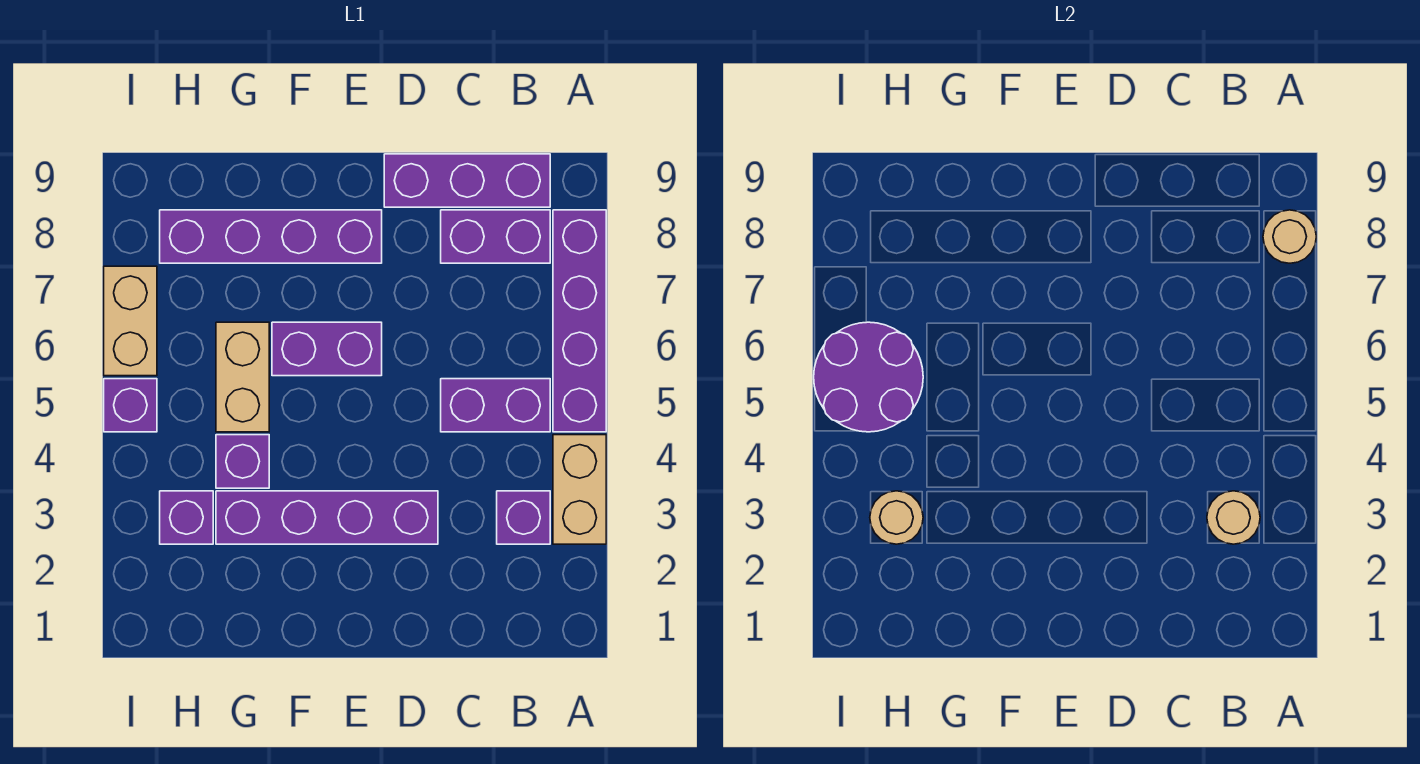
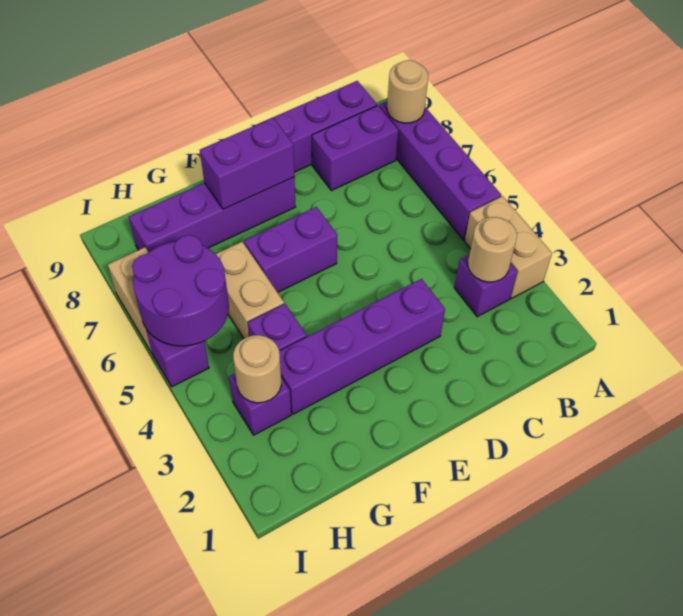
purple 1x2 brick [441,379,550,432] -> purple 1x2 brick moved to [200,118,294,209]

